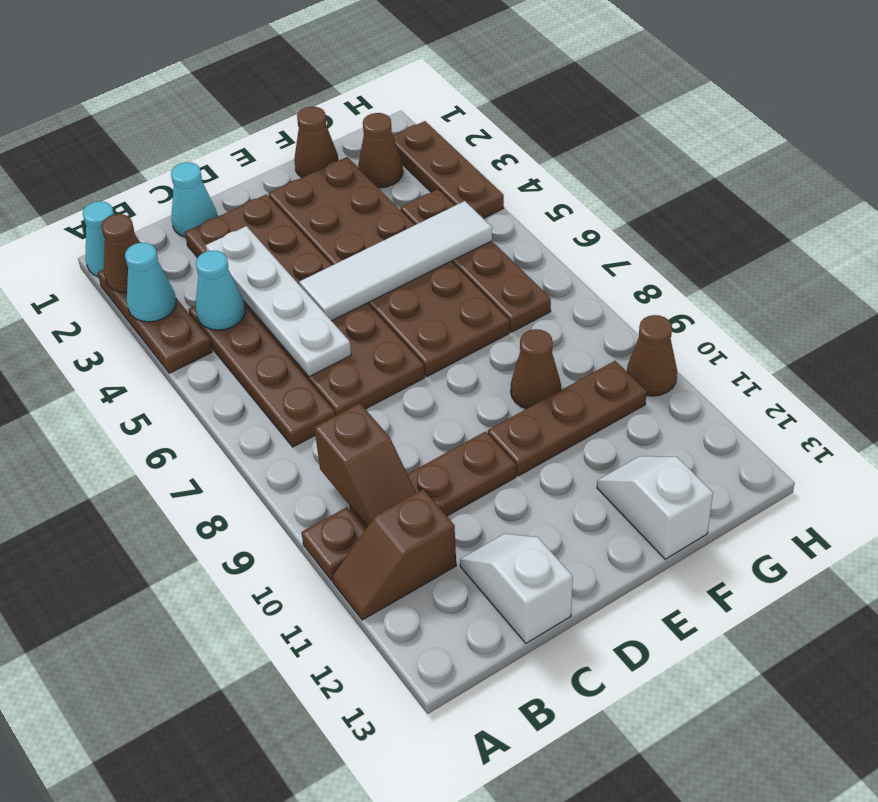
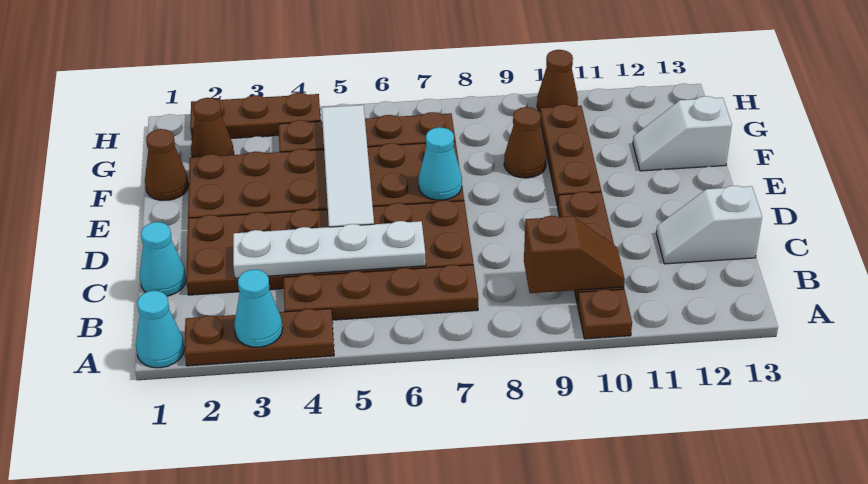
brown 1x1 cone [102,214,140,292] -> none
brown 1x2 slope [332,489,456,620] -> none
cyan 1x1 cone [196,251,245,330] -> cyan 1x1 cone moved to [418,127,462,200]

